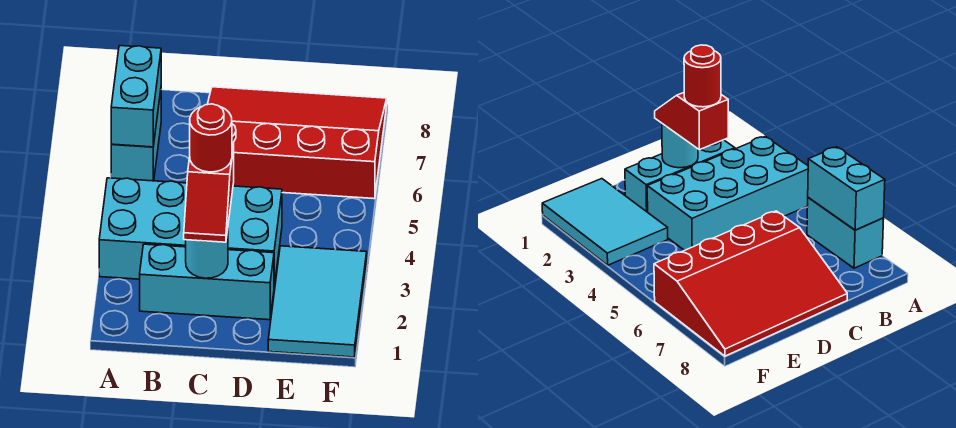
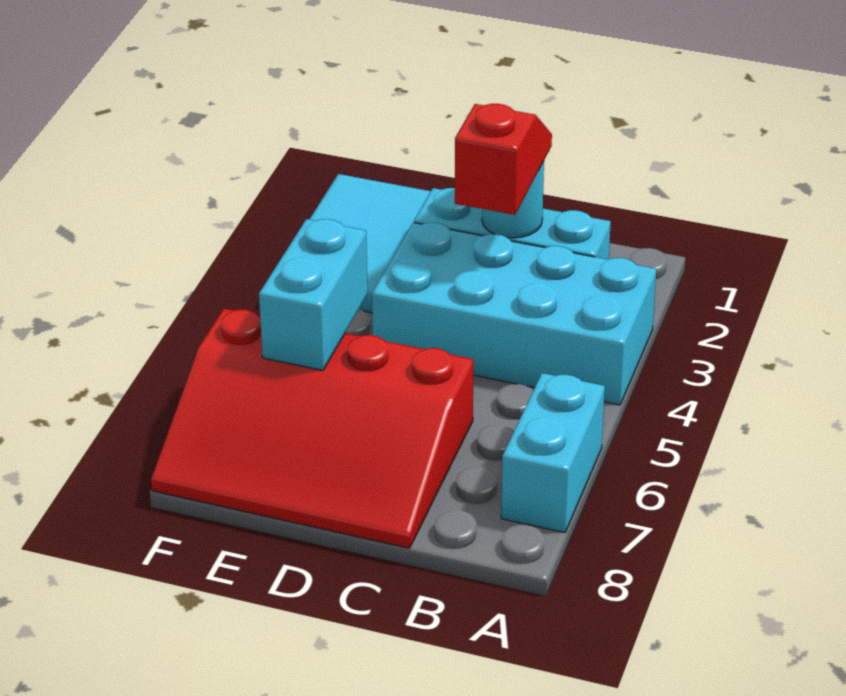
cyan 1x2 brick [111,46,161,147] -> cyan 1x2 brick moved to [259,219,368,370]
red 1x1 round brick [190,104,232,172] -> none

